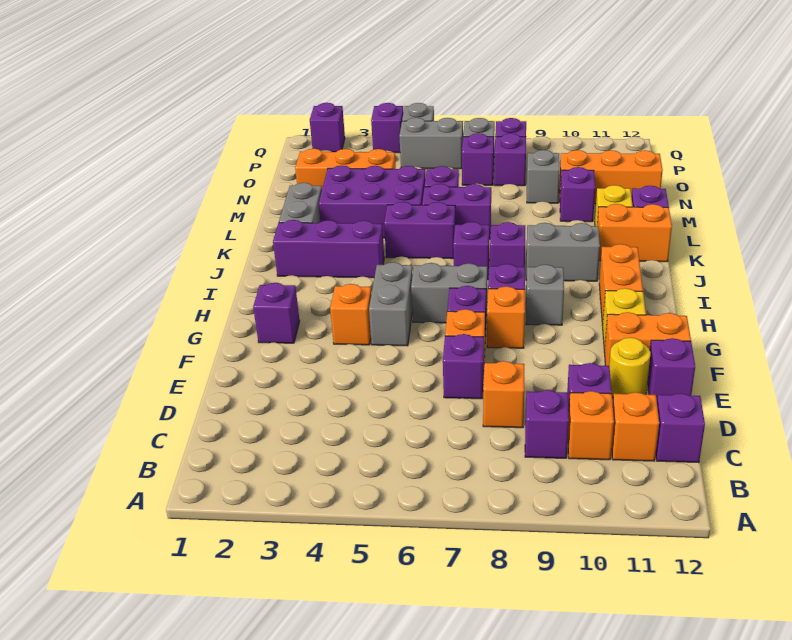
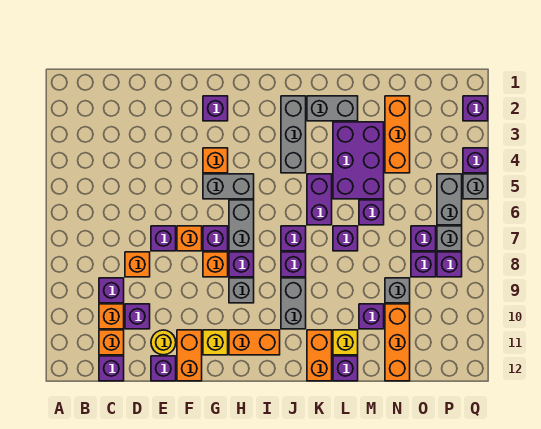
purple 1x3 brick [273,220,384,278] -> grey 1x3 brick [281,96,306,173]
purple 1x2 brick [422,184,491,239] -> purple 1x1 brick [333,226,358,251]

